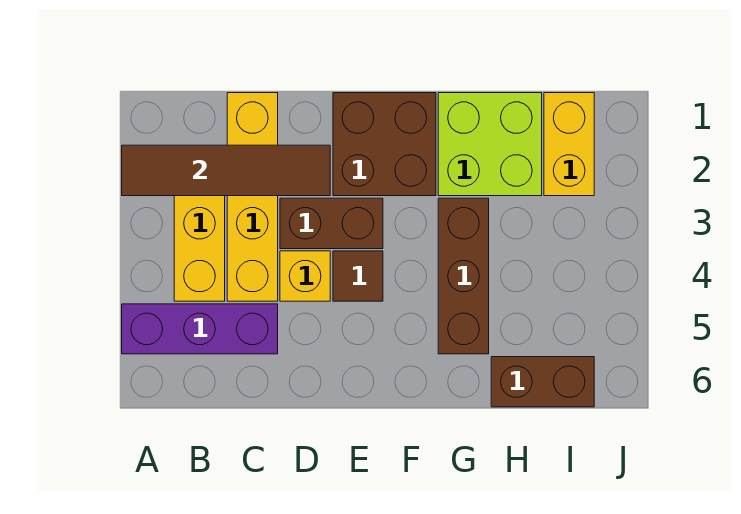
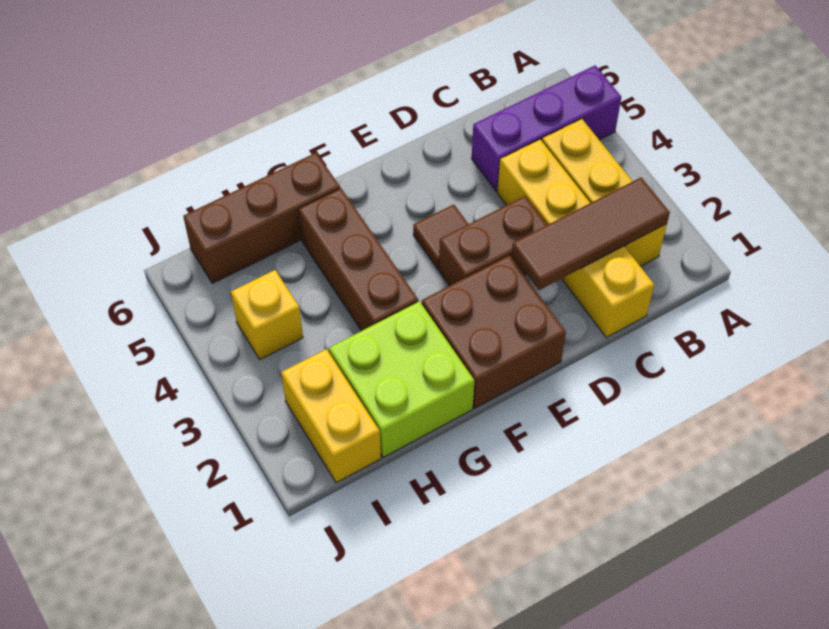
brown 1x4 tile [122,145,330,196] -> brown 1x3 tile [512,177,670,290]
yellow 1x1 brick [280,251,330,301] -> yellow 1x1 brick moved to [231,270,303,360]
brown 1x2 brick [491,357,594,407] -> brown 1x3 brick [183,153,340,283]

